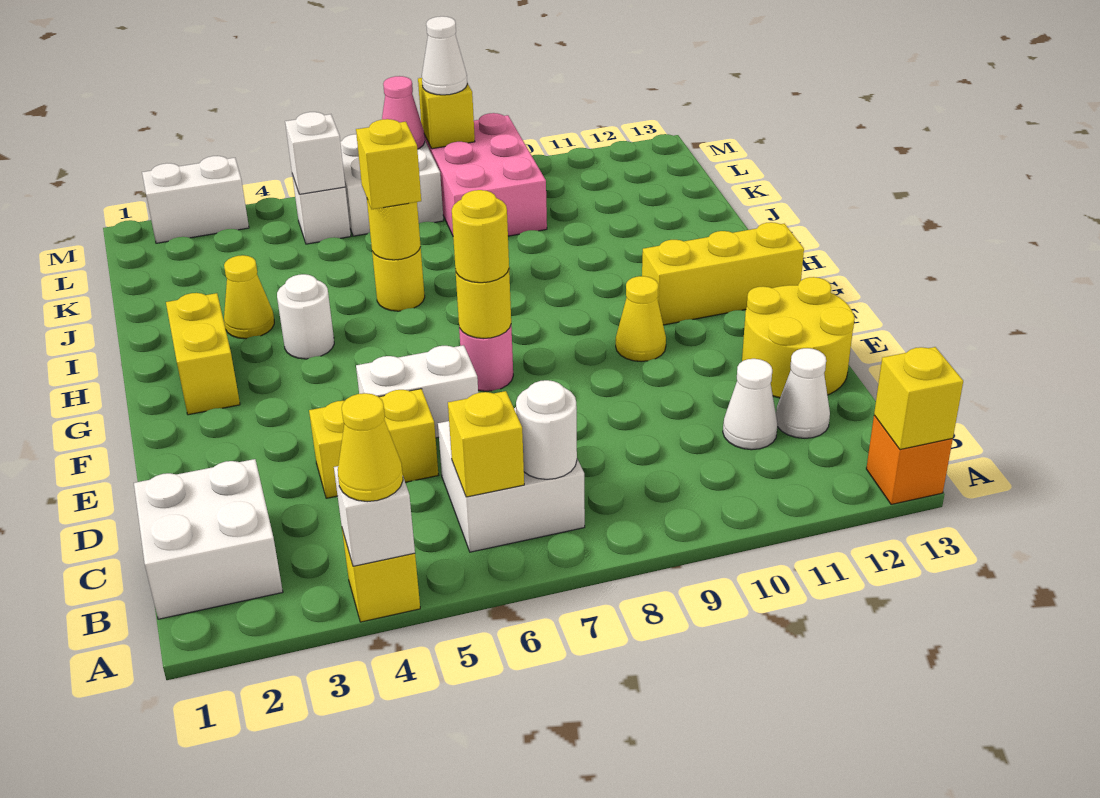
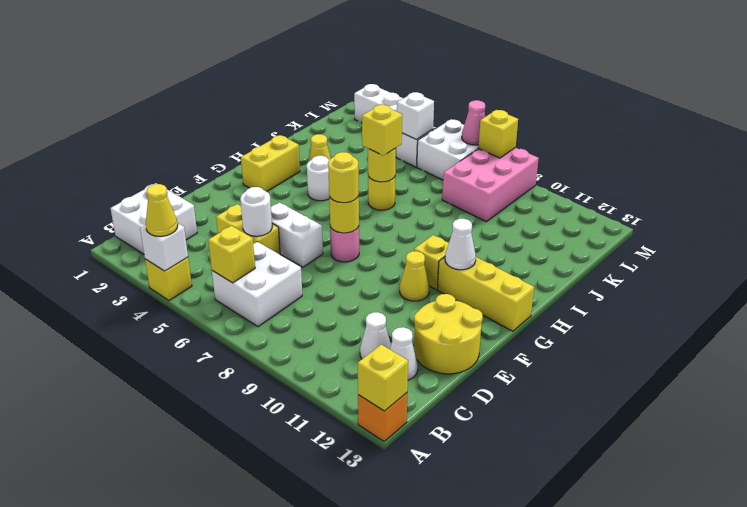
white 1x1 round brick [516,380,577,479] -> white 1x1 round brick moved to [240,187,272,236]
none -> yellow 1x1 brick [414,235,449,290]
white 1x1 cone [422,16,467,95] -> white 1x1 cone moved to [445,219,476,270]

